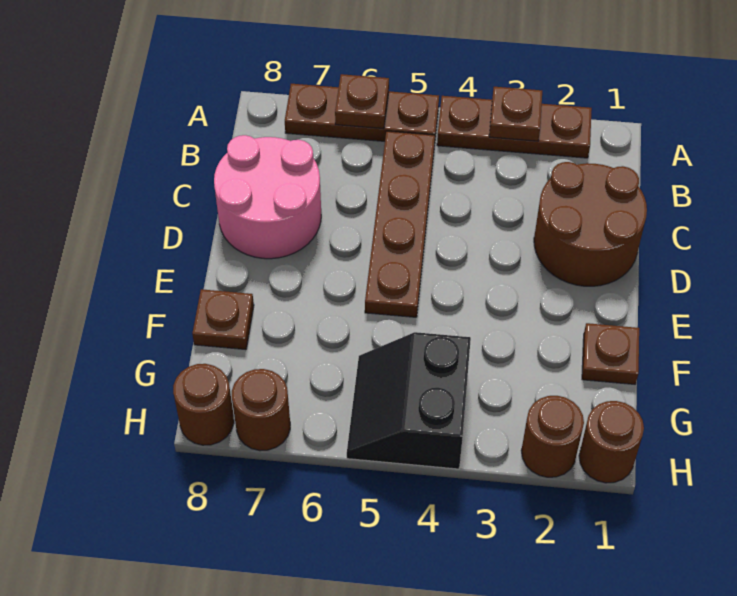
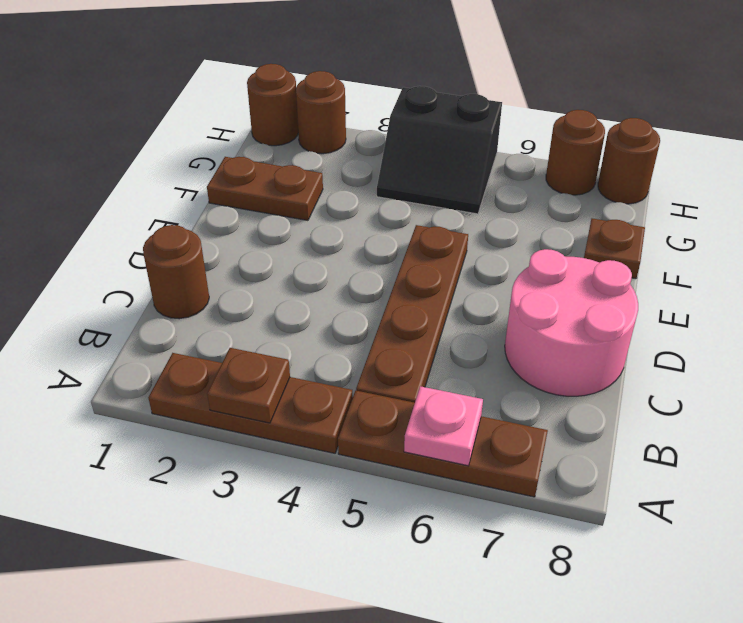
brown 1x1 plate [335,74,389,129] -> pink 1x1 plate [404,386,483,466]
brown 2x2 round brick [534,162,647,286] -> brown 1x1 round brick [143,225,209,319]
brown 1x1 plate [582,323,639,384] -> brown 1x2 plate [207,157,323,220]
black 2x2 slope [347,332,471,469] -> black 2x2 slope turned to [377,86,502,214]

